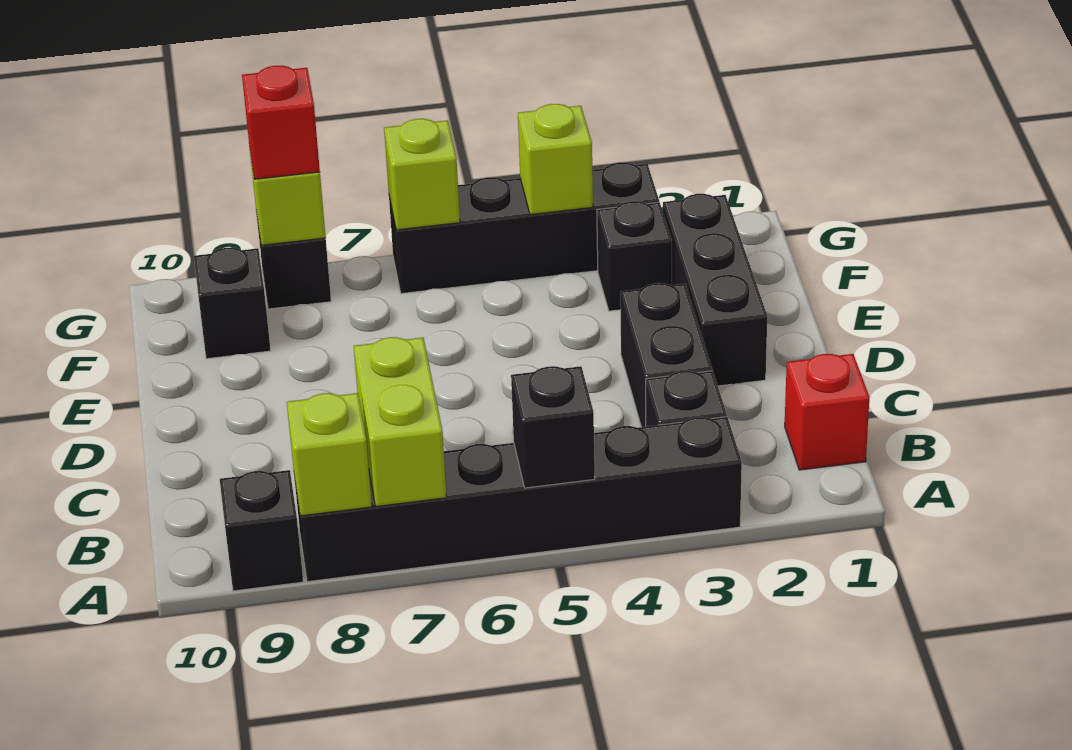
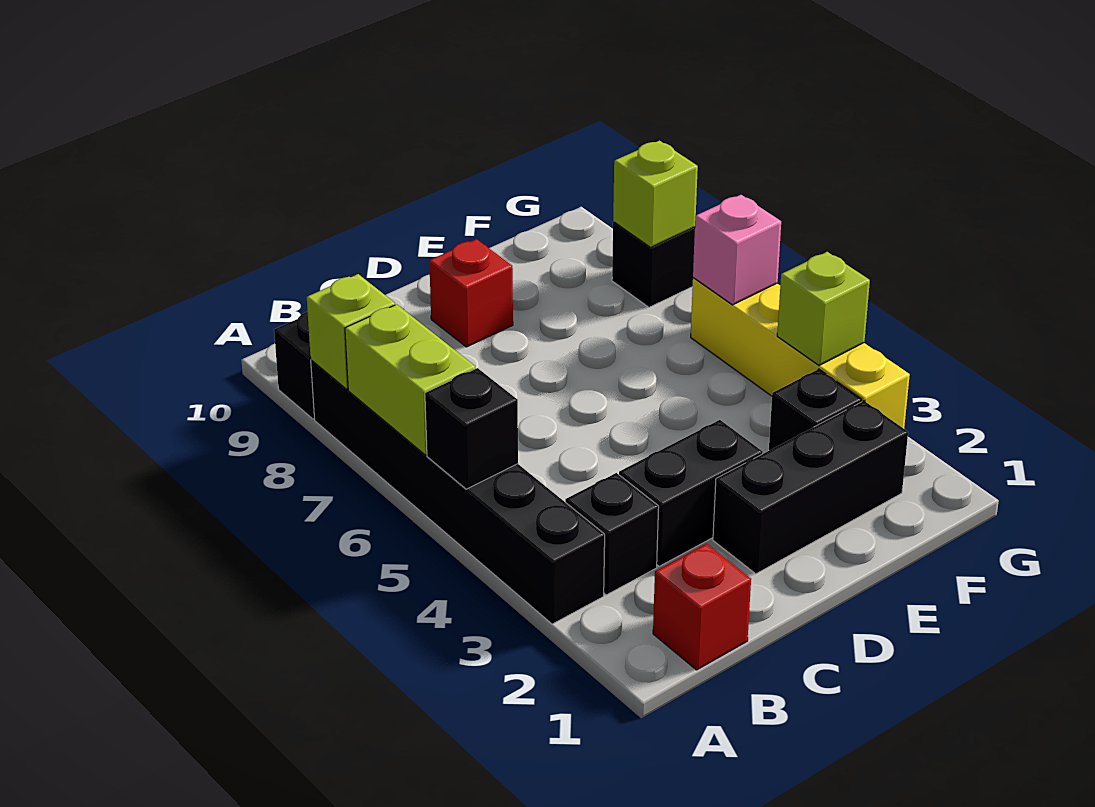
lime 1x2 brick [354,337,446,506] -> lime 1x2 brick turned to [345,304,476,455]
black 1x1 brick [194,248,271,359] -> none
black 1x4 brick [389,162,659,294] -> yellow 1x4 brick [691,278,910,429]
lime 1x1 brick [384,119,460,230] -> pink 1x1 brick [693,195,781,305]
red 1x1 brick [242,65,320,179] -> red 1x1 brick moved to [429,239,513,347]

